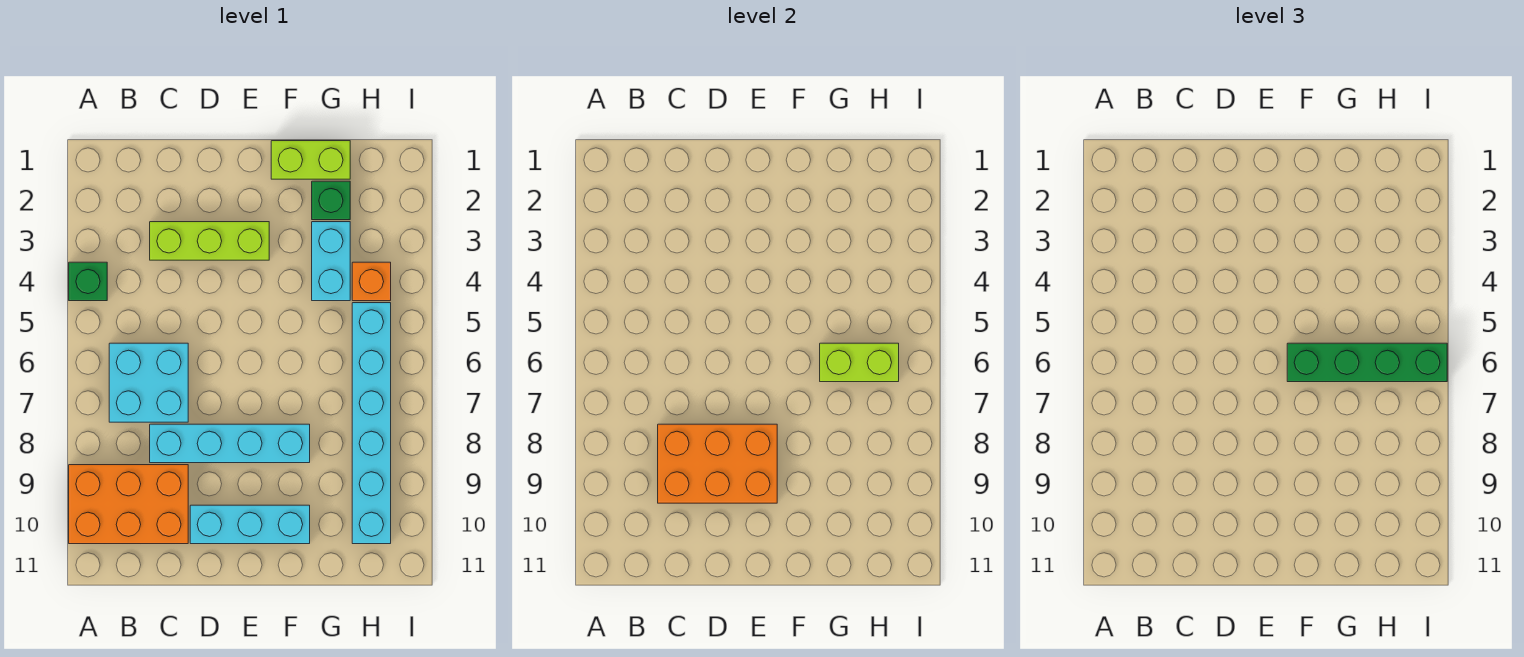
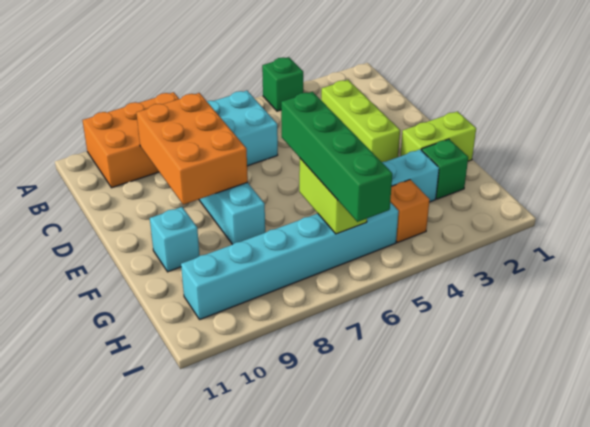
orange 2x3 brick [69,465,188,544] -> orange 2x3 brick turned to [83,92,179,188]
cyan 1x3 brick [190,505,310,544] -> cyan 1x1 brick [150,207,200,272]
lime 1x2 brick [271,141,350,179] -> lime 1x2 brick turned to [401,111,476,161]

